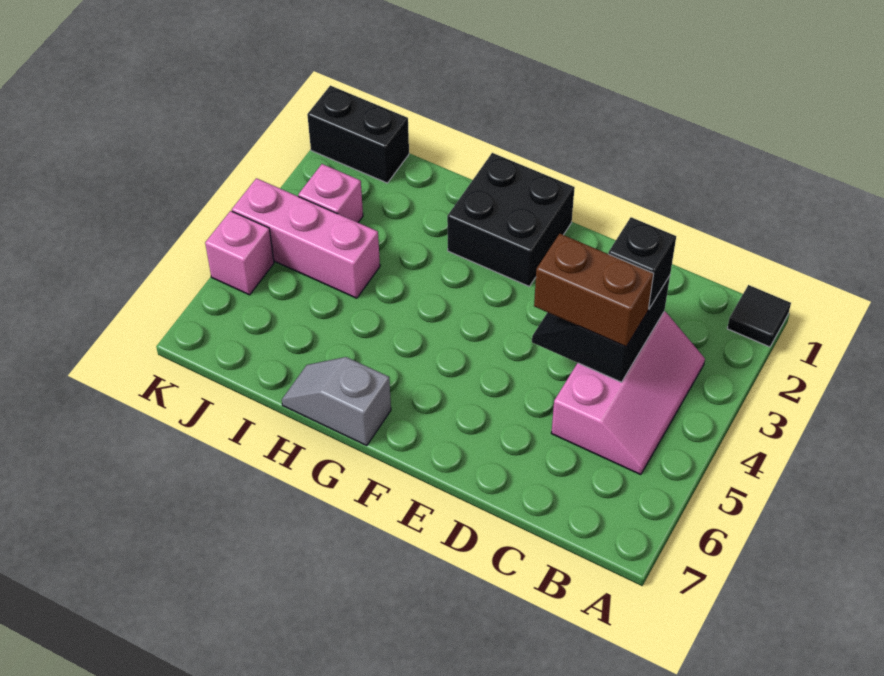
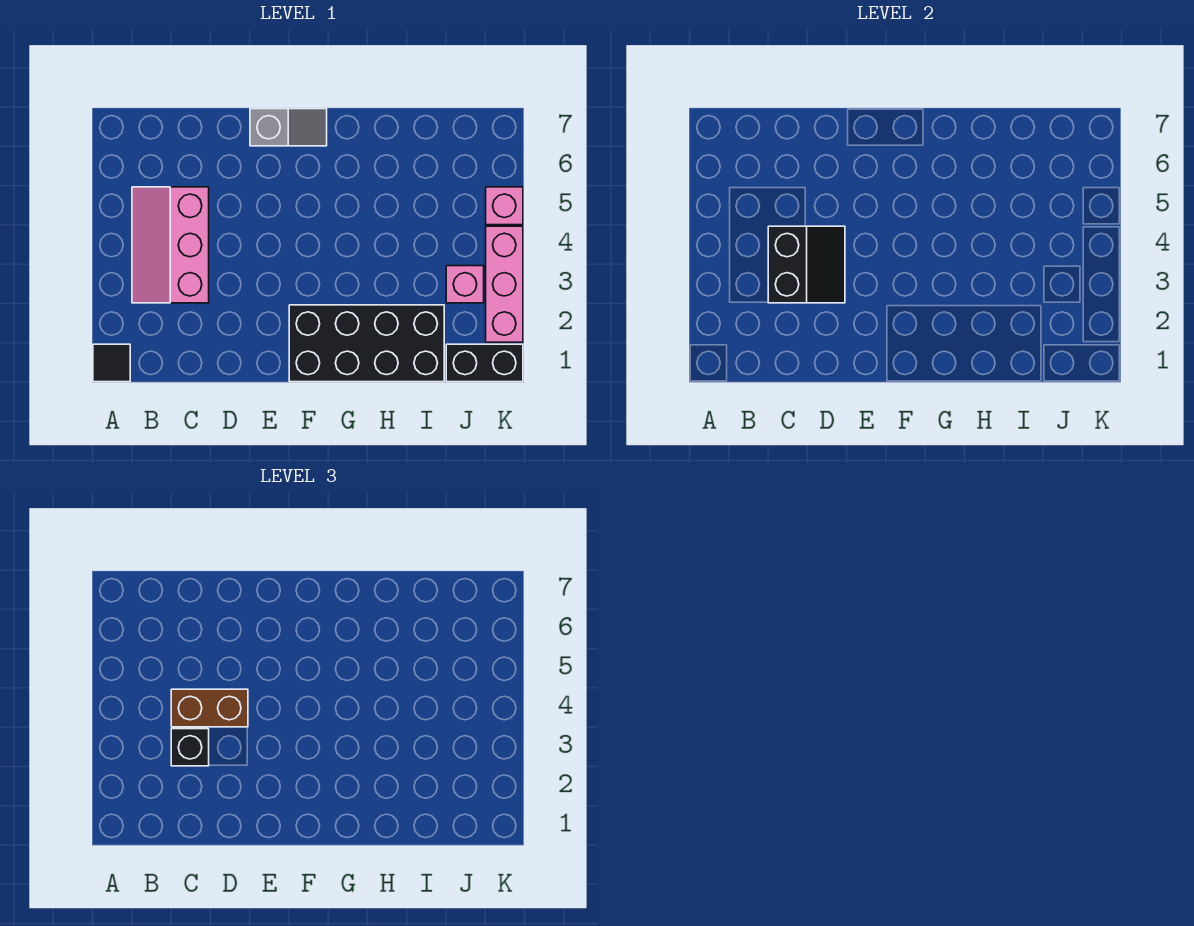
black 2x2 brick [447,153,575,287] -> black 2x4 brick [289,305,444,382]
grey 1x2 slope [282,357,391,446] -> grey 1x2 slope moved to [250,109,327,146]
pink 1x3 brick [232,178,380,298] -> pink 1x3 brick turned to [486,226,523,342]

